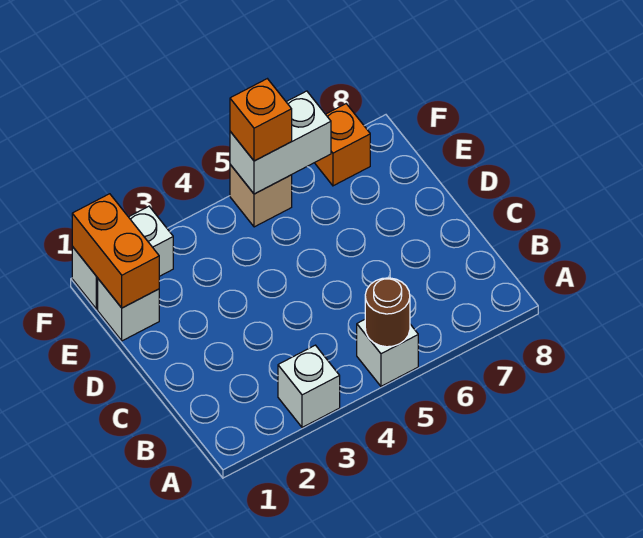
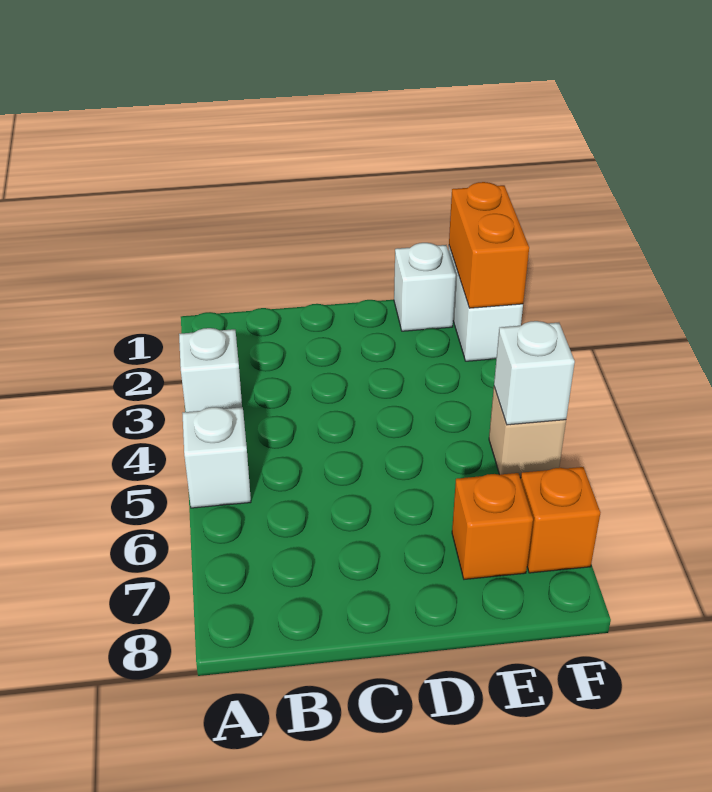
brown 1x1 round brick [365,278,410,347] -> none
orange 1x2 brick [72,194,159,308] -> orange 1x2 brick turned to [449,182,529,308]
white 1x2 brick [230,91,331,194] -> white 1x1 brick [494,321,575,425]
orange 1x1 brick [230,79,292,161] -> orange 1x1 brick moved to [452,473,533,579]

